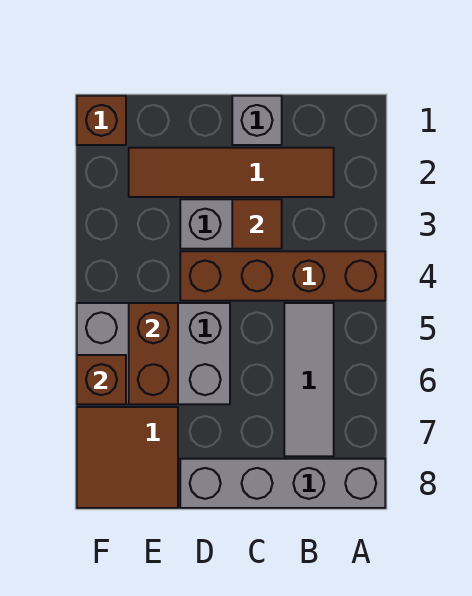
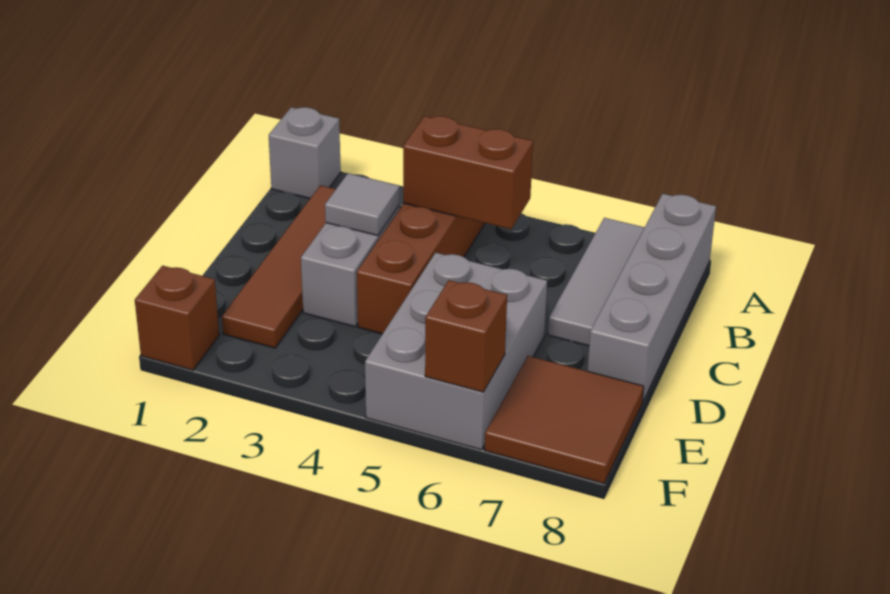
grey 1x3 tile [284,303,334,456] -> grey 1x3 tile turned to [548,218,644,346]
grey 1x1 brick [232,96,282,145] -> grey 1x1 brick moved to [269,107,341,198]
brown 1x1 tile [232,199,282,249] -> grey 1x1 tile [325,173,400,236]
brown 1x2 brick [129,303,178,404] -> brown 1x2 brick moved to [403,116,533,229]

